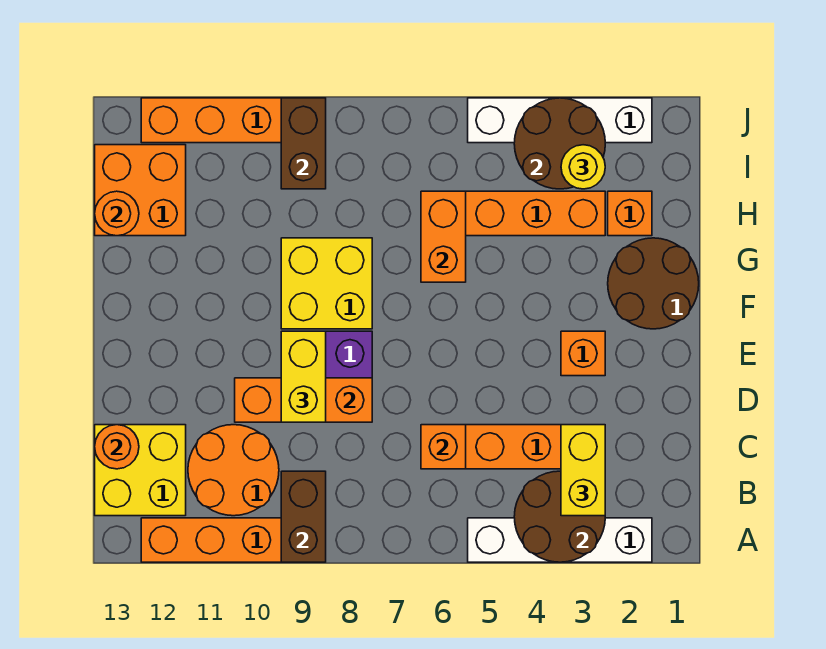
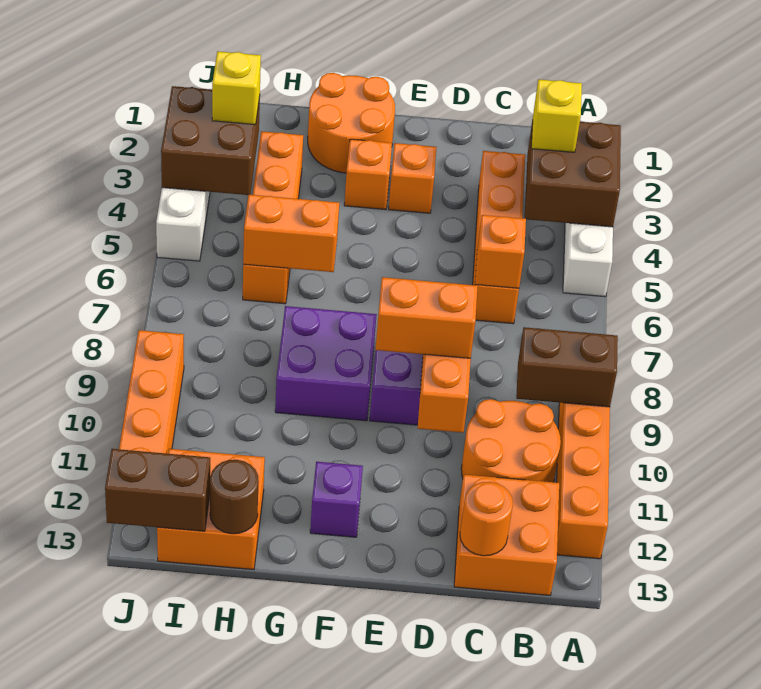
brown 2x2 round brick [514,471,605,562] -> brown 2x2 brick [525,120,621,227]
yellow 1x2 brick [561,425,605,516] -> yellow 1x1 brick [531,79,582,152]
yellow 2x2 brick [95,425,186,516] -> orange 2x2 brick [454,475,559,595]
yellow 1x2 brick [281,331,326,422] -> orange 1x2 brick [375,277,478,358]
brown 2x2 round brick [608,238,699,329] -> orange 2x2 round brick [308,73,395,173]
yellow 2x2 brick [281,238,372,329] -> purple 2x2 brick [275,306,377,421]
none -> purple 1x1 brick [310,462,363,537]
orange 1x1 brick [608,191,652,236] -> orange 1x1 brick moved to [344,139,392,210]
orange 1x1 round brick [95,191,139,236] -> brown 1x1 round brick [210,460,259,534]
brown 2x2 round brick [514,98,605,189] -> brown 2x2 brick [161,86,260,195]
yellow 1x1 round brick [561,145,605,189] -> yellow 1x1 brick [212,51,261,125]
brown 1x2 brick [281,98,326,189] -> brown 1x2 brick moved to [105,449,210,531]

